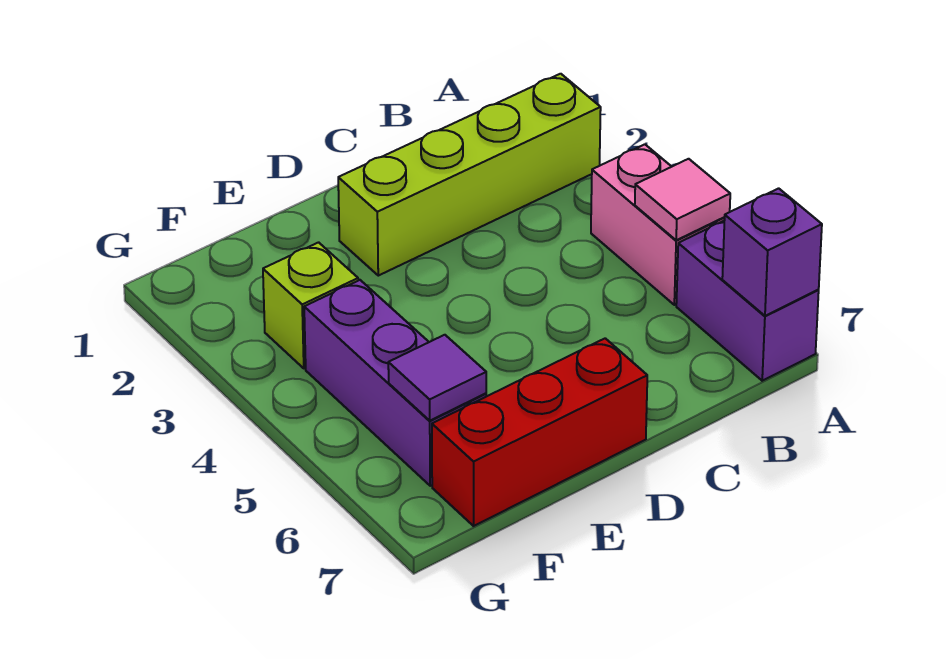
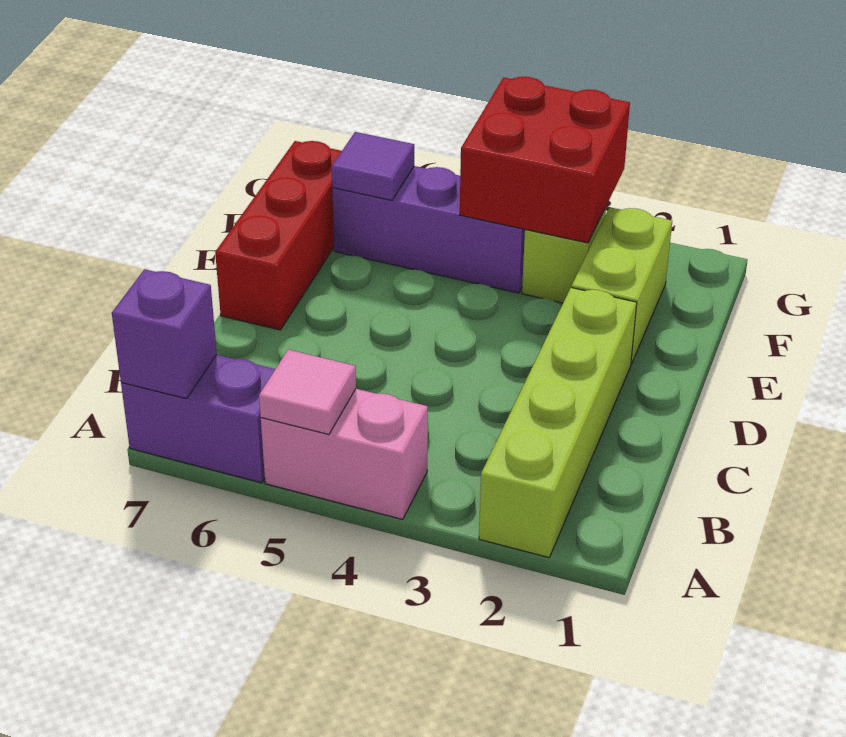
none -> lime 1x2 brick [572,207,672,364]
none -> red 2x2 brick [460,77,630,243]

